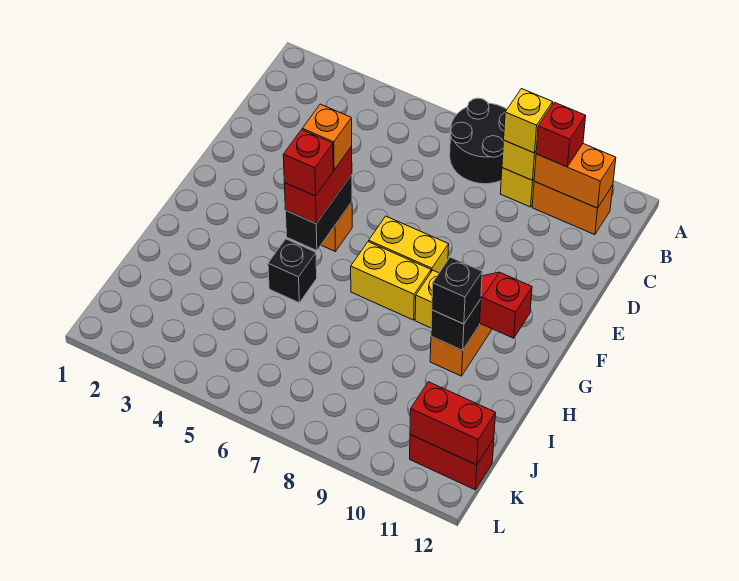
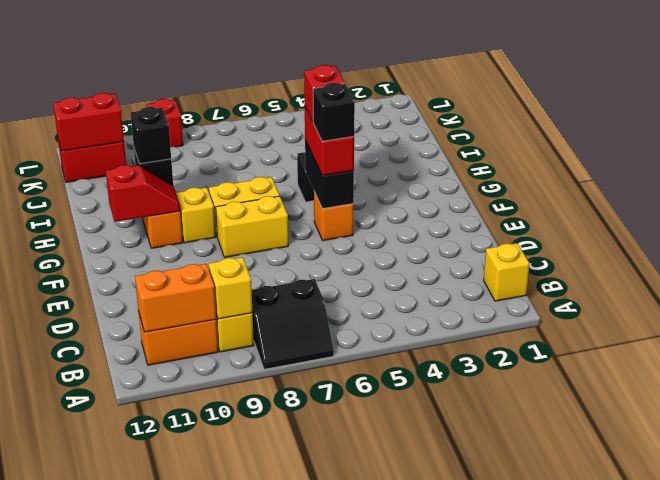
black 2x2 round brick [450,98,507,184] -> black 2x2 slope [252,279,334,369]
yellow 1x1 brick [504,89,553,153] -> yellow 1x1 brick moved to [484,243,530,301]
red 1x1 brick [536,102,586,167] -> red 1x1 brick moved to [146,99,183,147]
orange 1x1 brick [302,104,352,170] -> black 1x1 brick [313,83,355,141]

